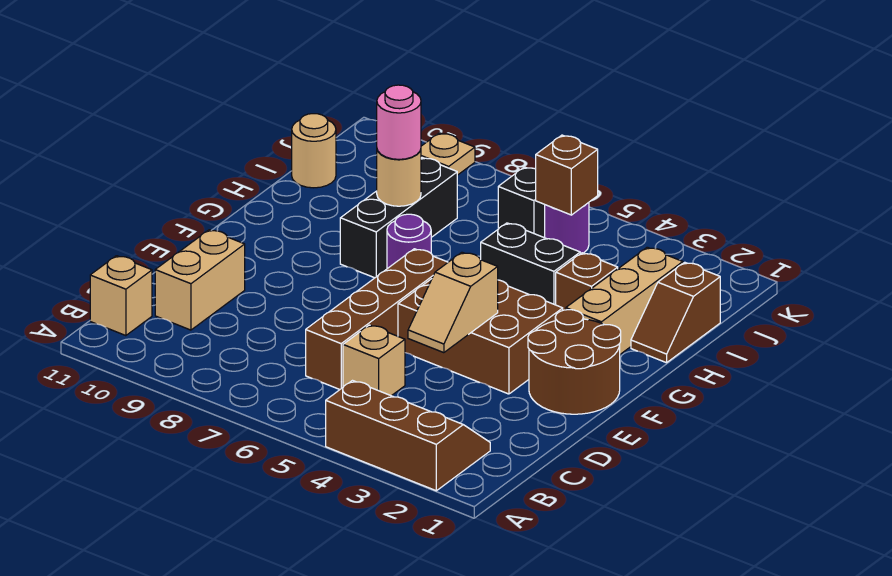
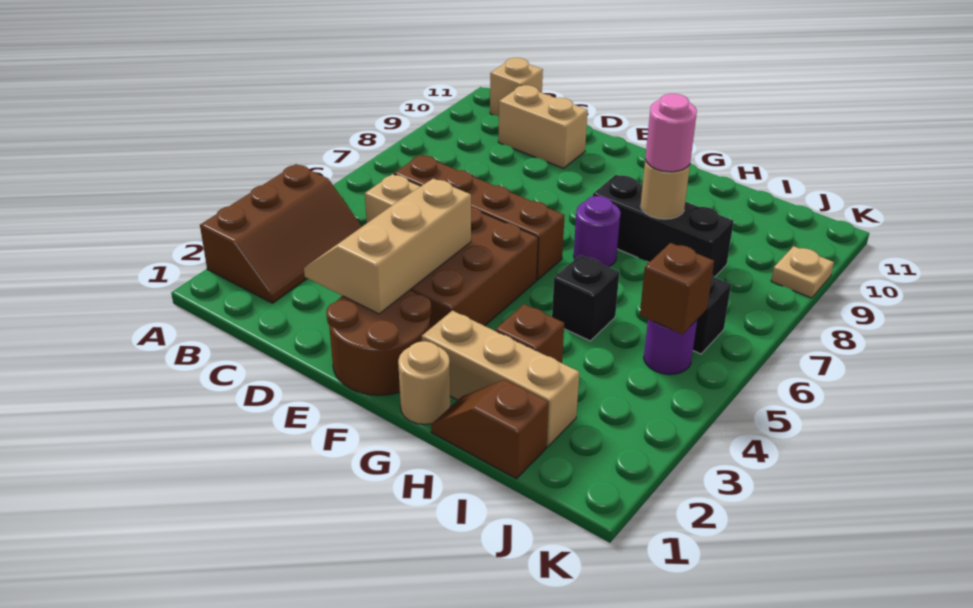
tan 1x2 slope [408,252,498,353] -> tan 2x3 slope [304,178,471,314]
black 1x2 brick [481,223,580,305] -> black 1x1 brick [552,255,619,341]
tan 1x1 round brick [292,114,336,188] -> tan 1x1 round brick moved to [398,341,450,425]

